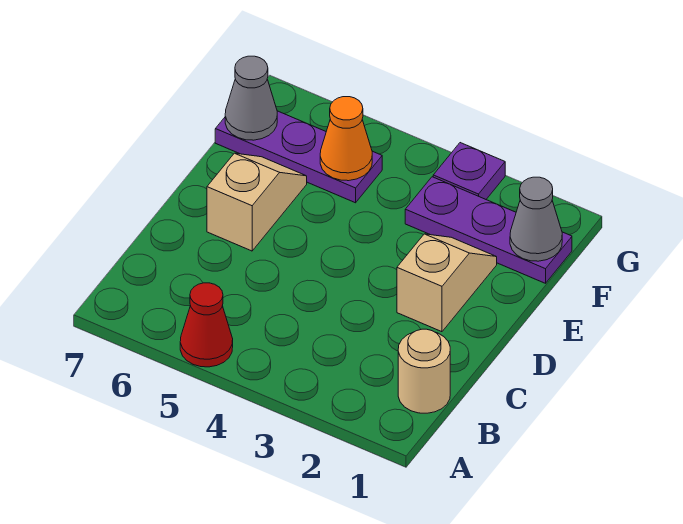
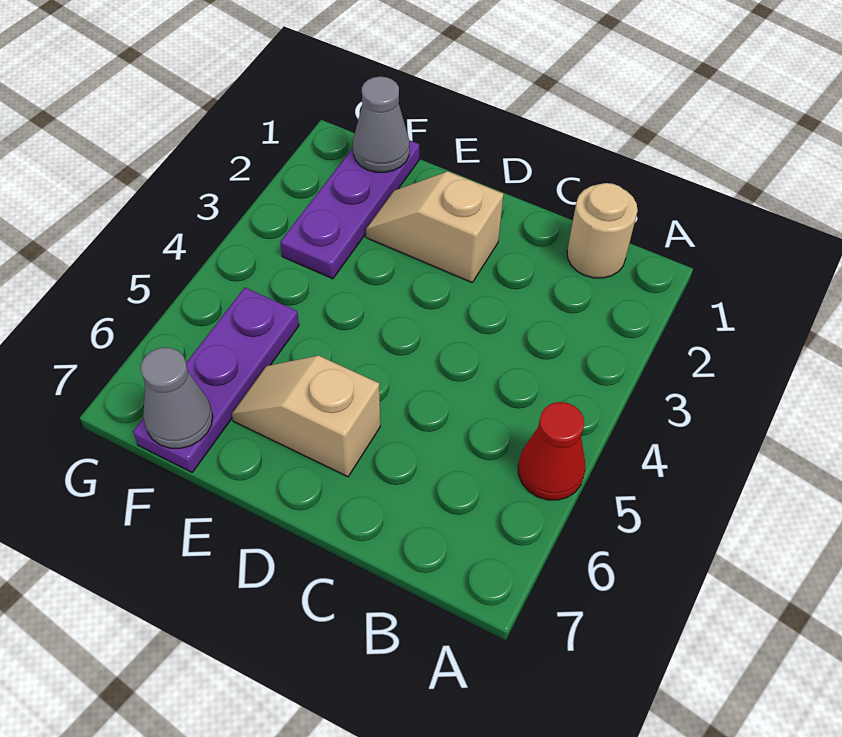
orange 1x1 cone [320,97,372,181] -> none
purple 1x1 plate [433,143,505,199] -> none

